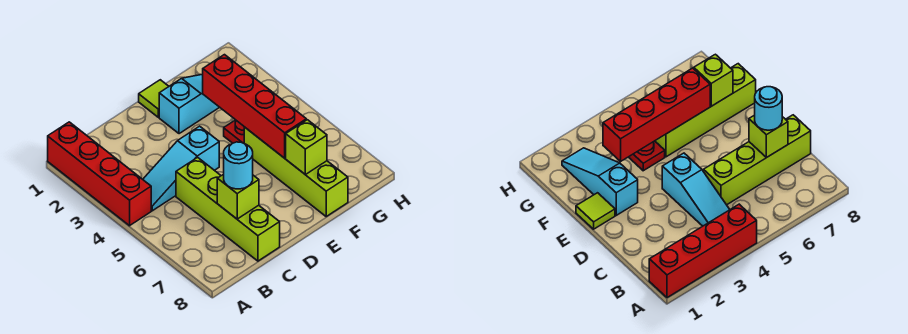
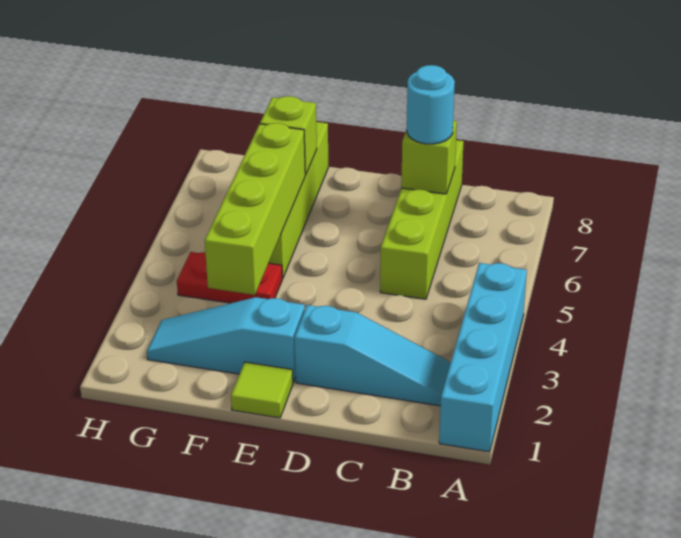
red 1x4 brick [48,122,151,226] -> cyan 1x4 brick [439,263,527,452]
cyan 1x3 slope [143,126,219,211] -> cyan 1x3 slope moved to [295,305,451,406]
red 1x4 brick [203,55,306,158] -> lime 1x4 brick [205,123,305,295]

